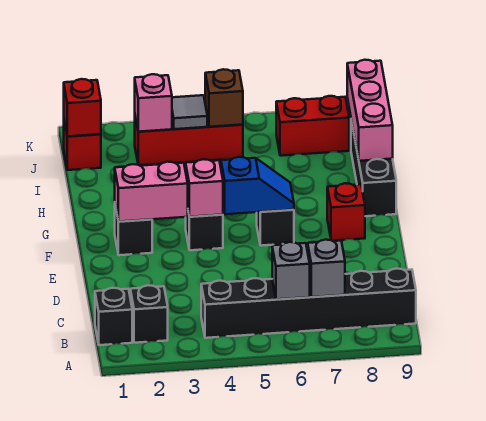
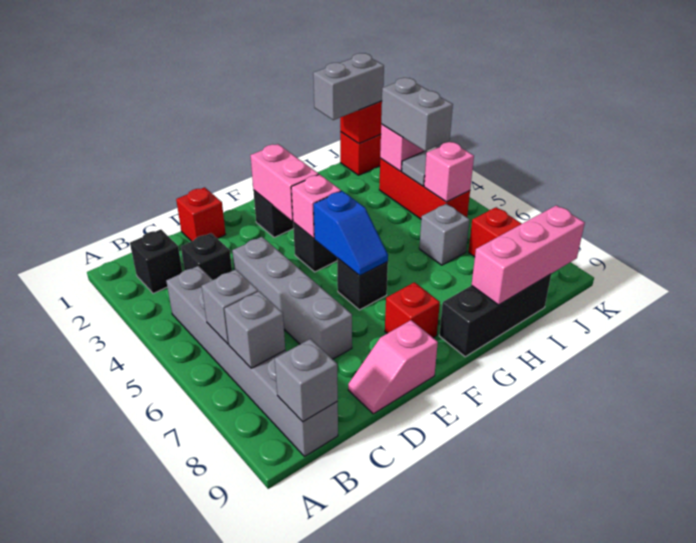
black 1x1 brick [95,288,132,345] -> black 1x1 brick moved to [181,233,232,280]
black 1x6 brick [201,269,416,338] -> grey 1x6 brick [166,266,338,456]
none -> grey 1x1 brick [275,339,338,422]
none -> red 1x1 brick [176,187,226,241]
none -> grey 1x4 brick [232,237,352,359]
none -> pink 1x2 slope [348,320,438,414]
none -> grey 1x2 brick [313,53,384,120]
none -> grey 1x1 brick [419,204,470,265]
none -> grey 1x2 brick [381,78,453,151]
brown 1x1 brick [205,69,243,127] -> pink 1x1 brick [424,142,474,202]

